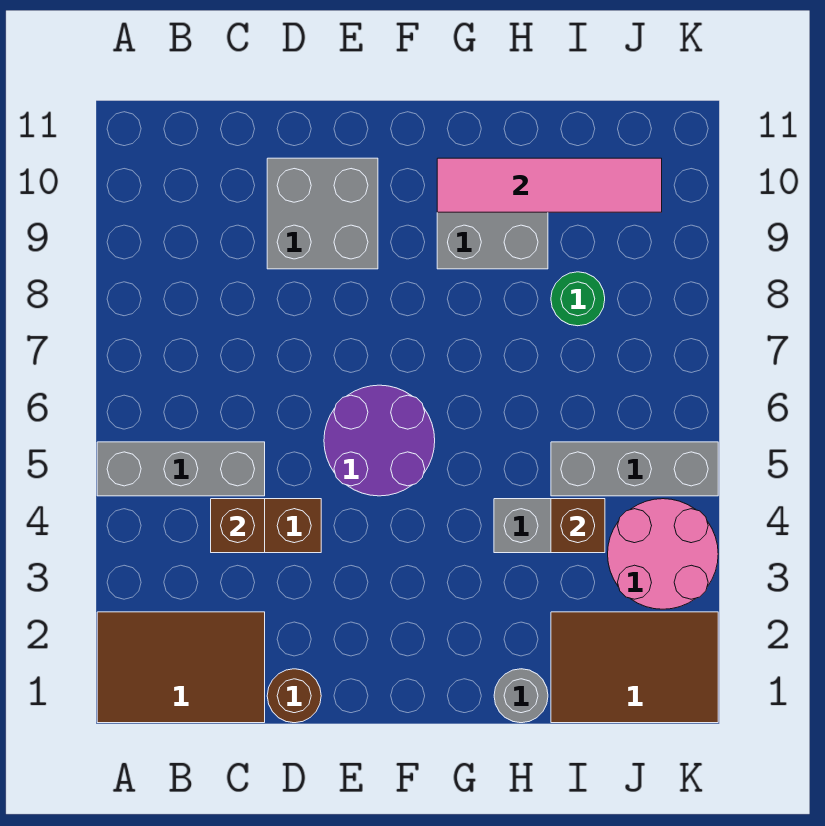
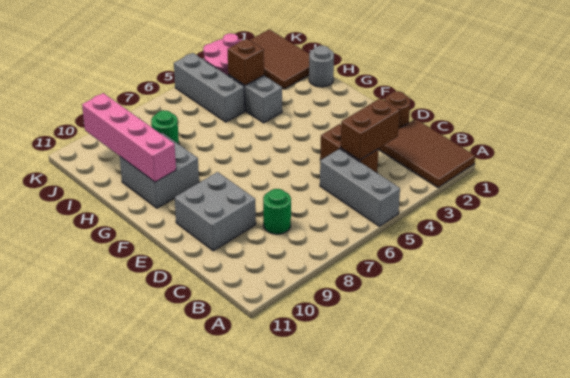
brown 1x1 brick [211,499,265,553] -> brown 1x2 brick [341,98,400,160]
none -> green 1x1 round brick [263,189,291,234]
purple 2x2 round brick [324,385,435,496] -> none
pink 1x4 tile [437,158,662,212] -> pink 1x4 brick [82,93,176,182]

